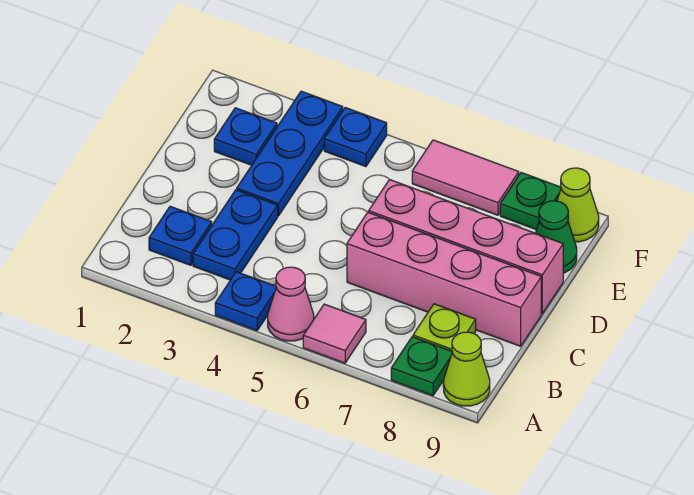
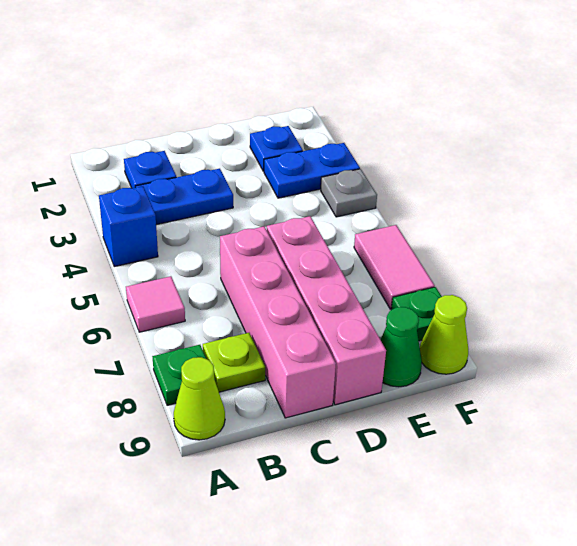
blue 1x1 plate [215,272,276,331] -> blue 1x1 brick [99,186,158,267]
pink 1x1 cone [268,267,314,341] -> none
blue 1x3 plate [237,91,343,216] -> blue 1x2 plate [264,143,360,198]
blue 1x1 plate [324,108,387,167] -> grey 1x1 plate [321,169,377,217]

